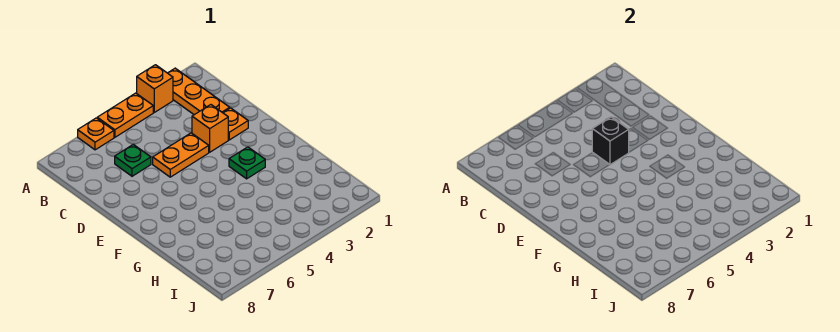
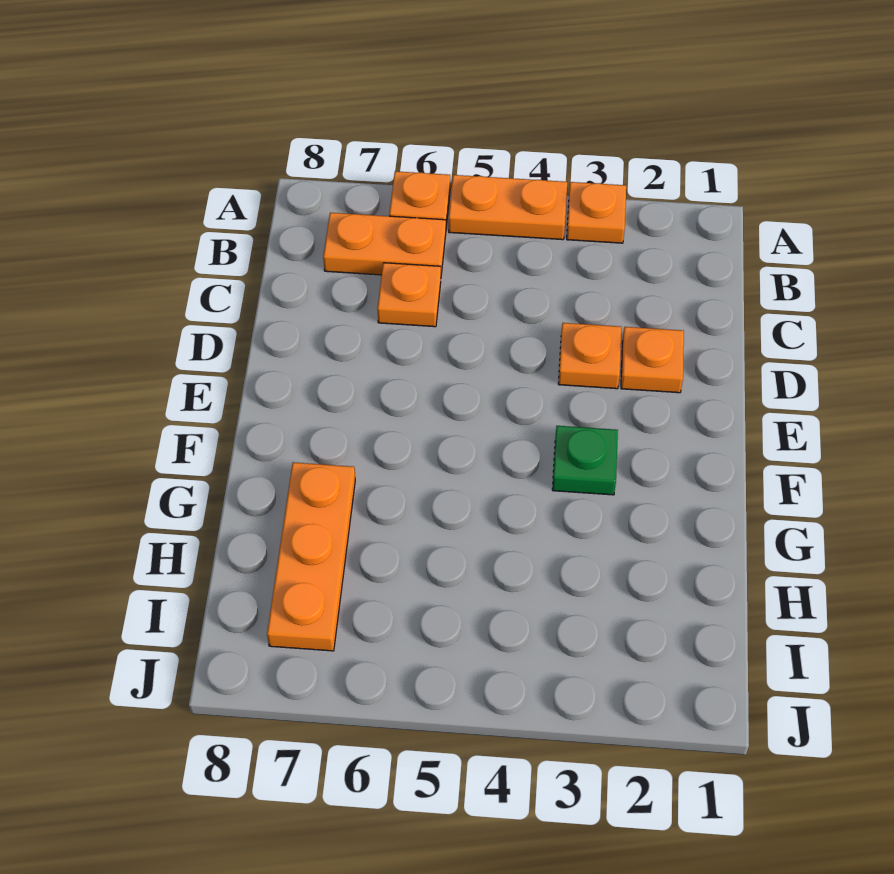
orange 1x3 plate [168,68,230,115] -> orange 1x3 plate moved to [267,463,355,651]
orange 1x1 brick [137,65,173,112] -> orange 1x1 plate [567,182,626,243]
green 1x1 plate [115,144,151,176] -> orange 1x1 plate [377,263,441,327]
orange 1x1 brick [192,105,228,152] -> orange 1x1 plate [558,323,621,389]
orange 1x2 plate [153,133,209,177] -> orange 1x2 plate moved to [323,213,446,275]
black 1x1 brick [592,117,629,165] -> none

